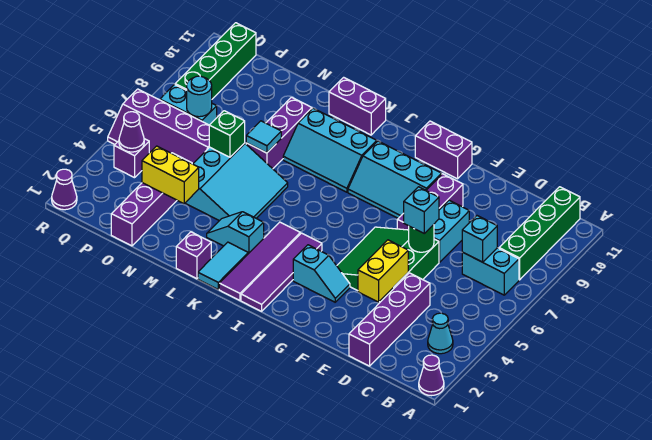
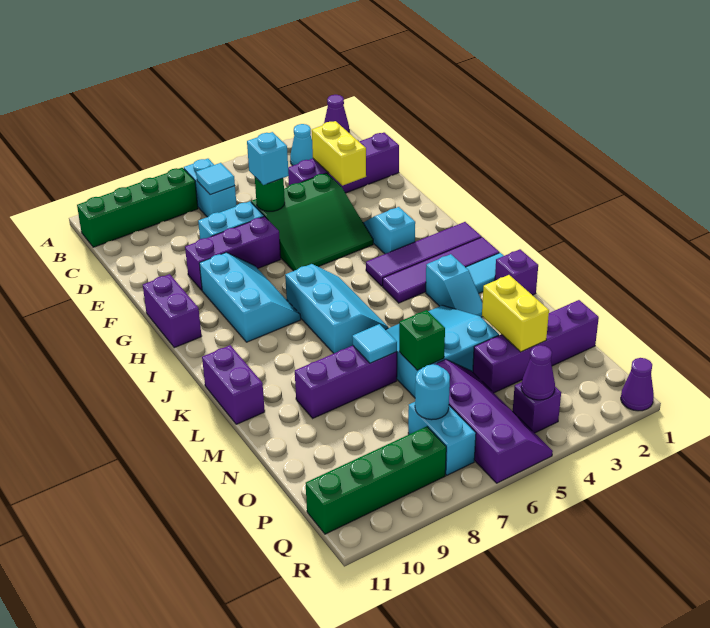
cyan 1x1 brick [462,216,497,262] -> cyan 1x1 tile [196,163,235,195]
yellow 1x2 brick [358,240,408,302] -> yellow 1x2 brick turned to [312,121,366,186]
cyan 2x3 slope [283,108,377,192] -> cyan 2x3 slope moved to [285,264,388,353]

